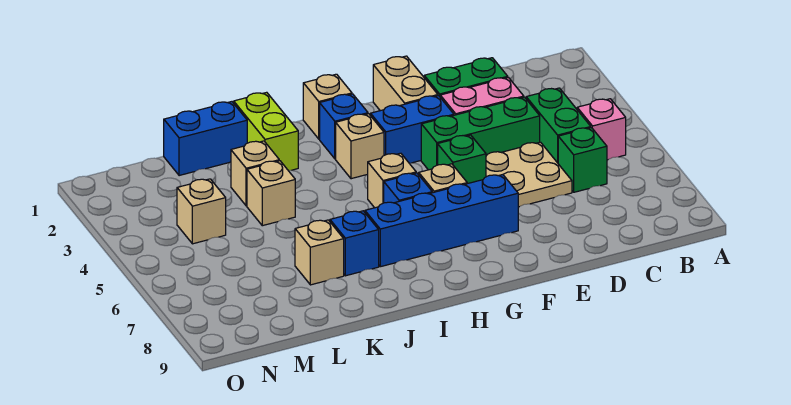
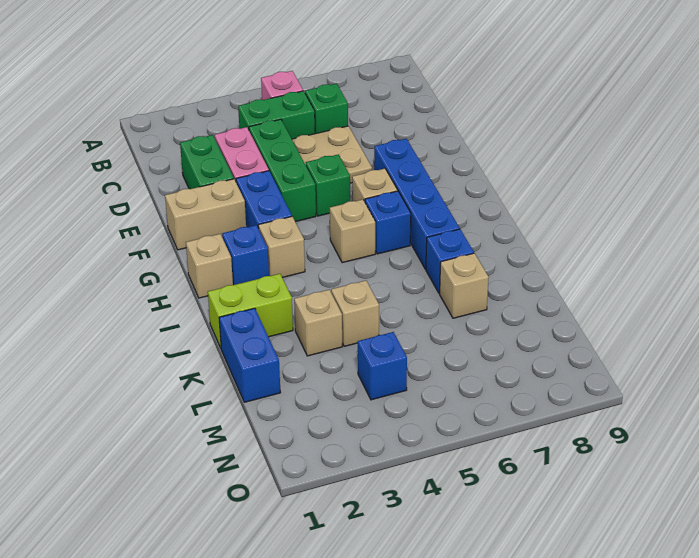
tan 1x1 brick [177,179,226,244] -> blue 1x1 brick [358,332,407,400]

